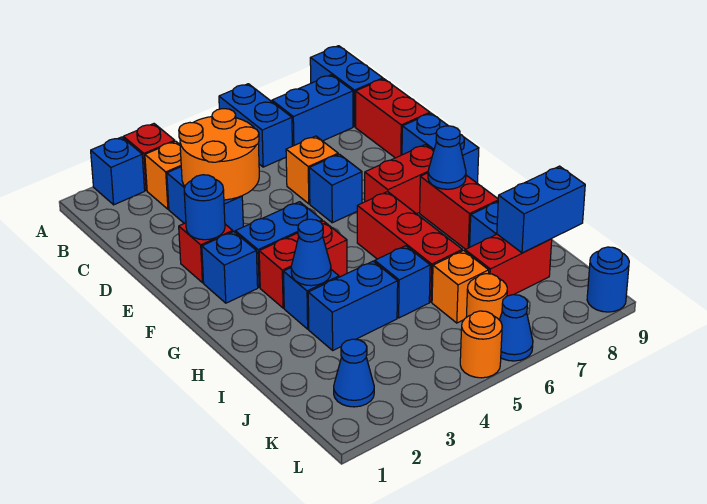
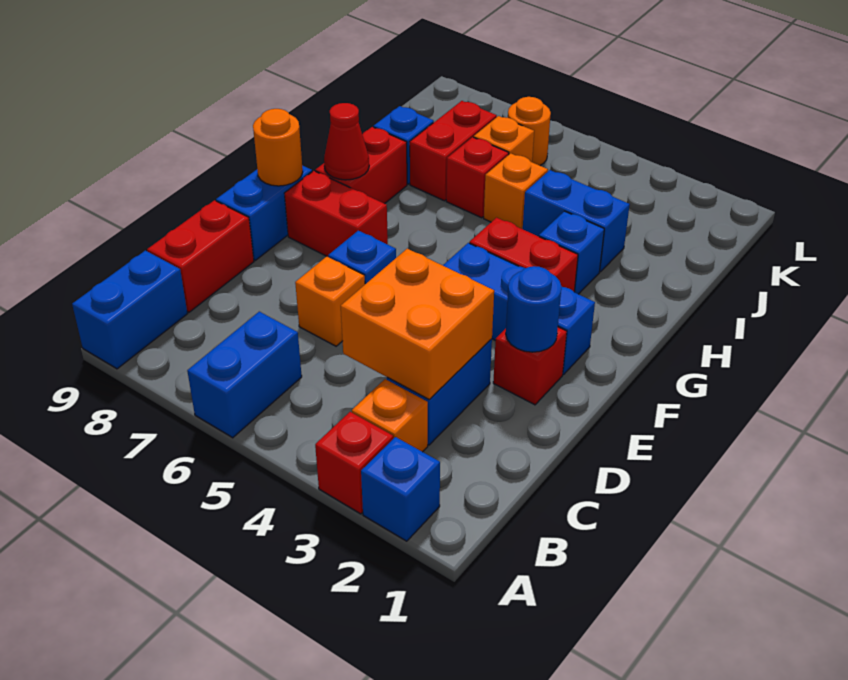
blue 1x2 brick [272,75,353,146] -> none
orange 2x2 round brick [179,109,259,200] -> orange 2x2 brick [341,249,494,400]
red 1x3 brick [357,192,462,302] -> red 1x1 brick [446,137,509,218]
blue 1x1 cone [428,126,466,189] -> red 1x1 cone [324,103,369,180]
blue 1x1 cone [291,219,331,286] -> none
blue 1x1 brick [375,246,430,318] -> orange 1x1 brick [484,153,548,229]
red 1x2 brick [465,234,552,296] -> red 1x2 brick turned to [410,101,497,201]
blue 1x2 brick [497,166,585,253] -> none
blue 1x1 cone [334,339,374,407] -> none
orange 1x1 round brick [460,311,502,378] -> orange 1x1 round brick moved to [253,109,303,186]
blue 1x1 cone [500,295,533,361] -> none
blue 1x1 round brick [587,247,629,312] -> none

